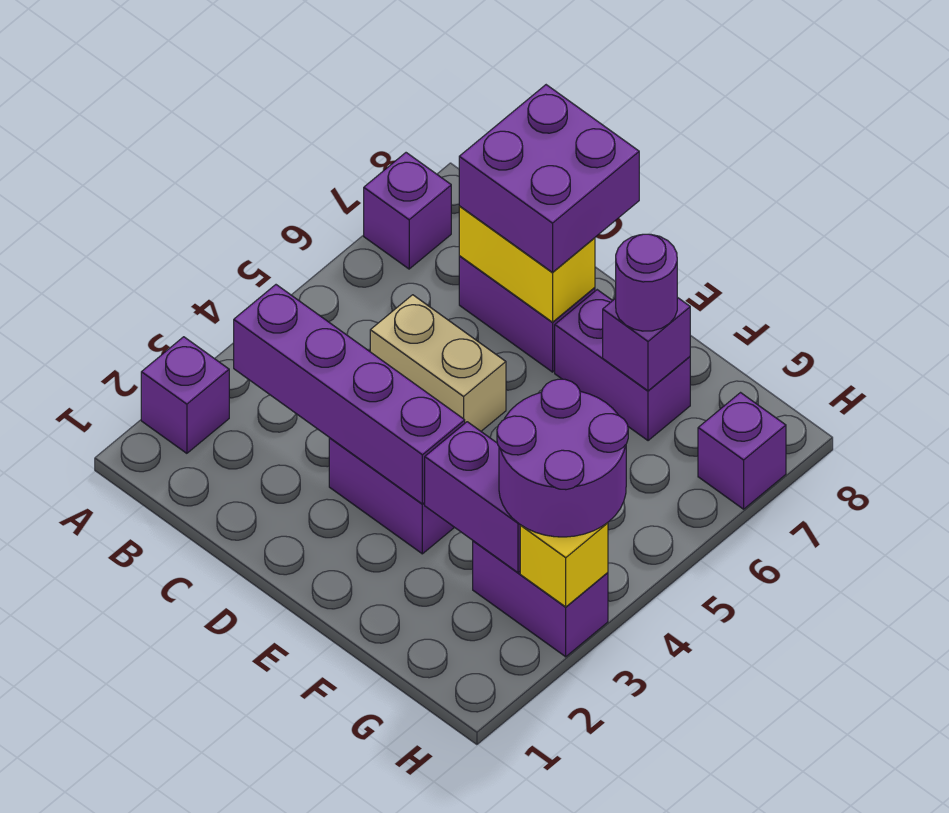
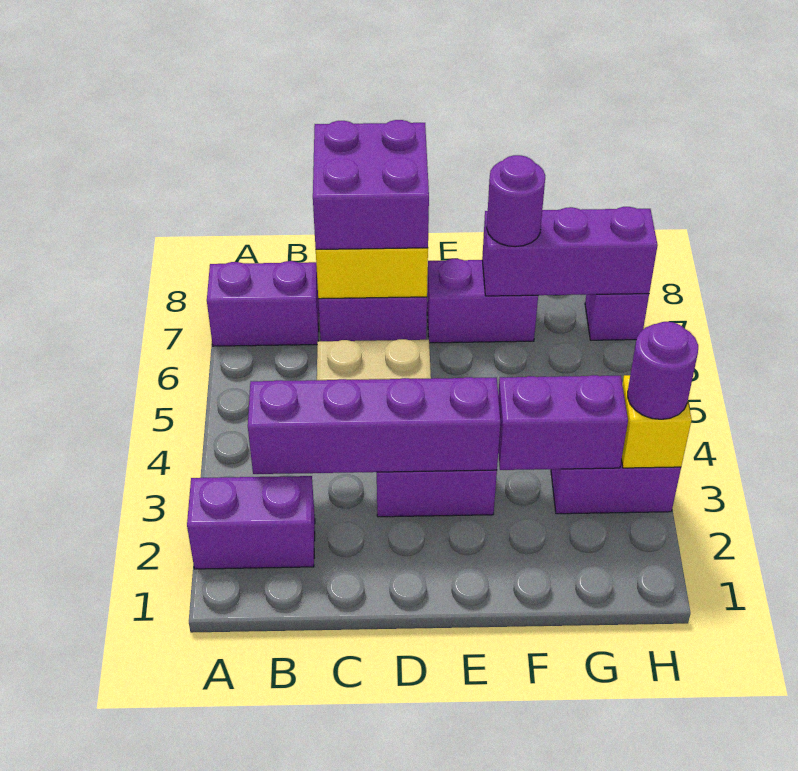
purple 1x1 brick [141,337,229,453] -> purple 1x2 brick [187,476,315,569]
purple 1x1 brick [364,153,451,269] -> purple 1x2 brick [207,261,319,346]
purple 1x1 brick [603,297,690,391] -> purple 1x3 brick [482,207,658,296]
purple 2x2 round brick [497,379,628,537] -> purple 1x1 round brick [628,322,698,419]

